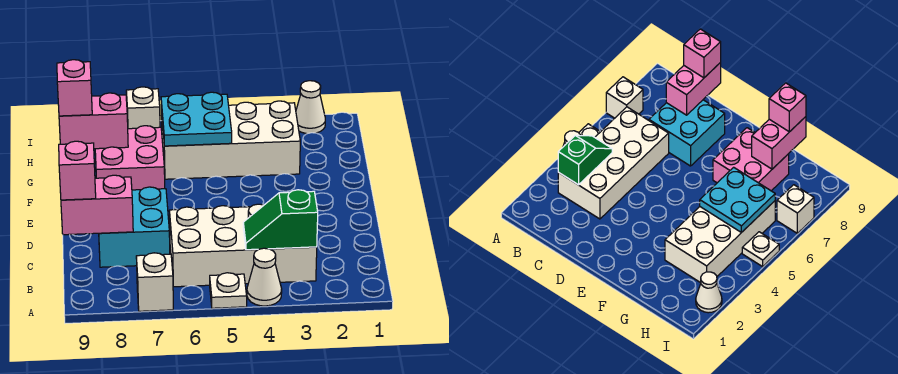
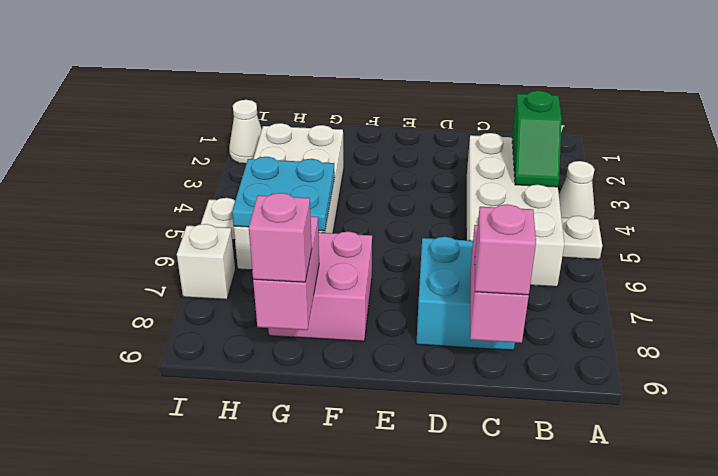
white 1x1 brick [136,253,173,311] -> none

